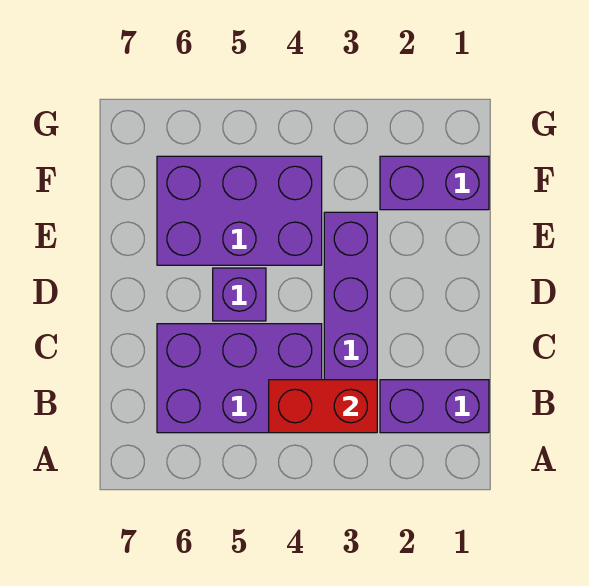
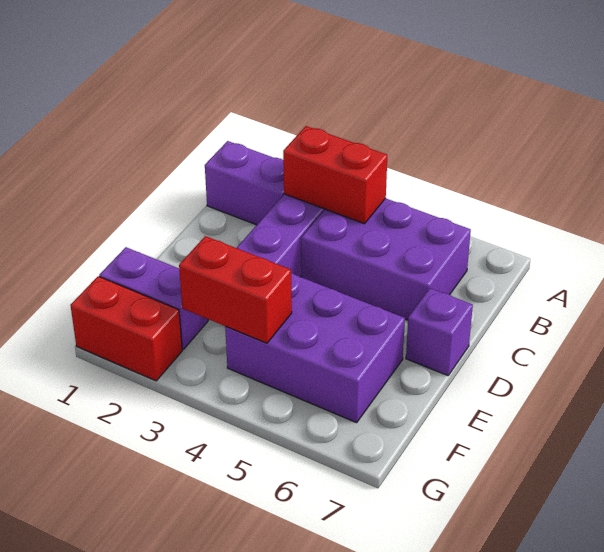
purple 1x1 brick [213,268,266,321] -> purple 1x1 brick moved to [406,288,473,376]
none -> red 1x2 brick [179,236,292,343]
none -> red 1x2 brick [70,276,182,381]

